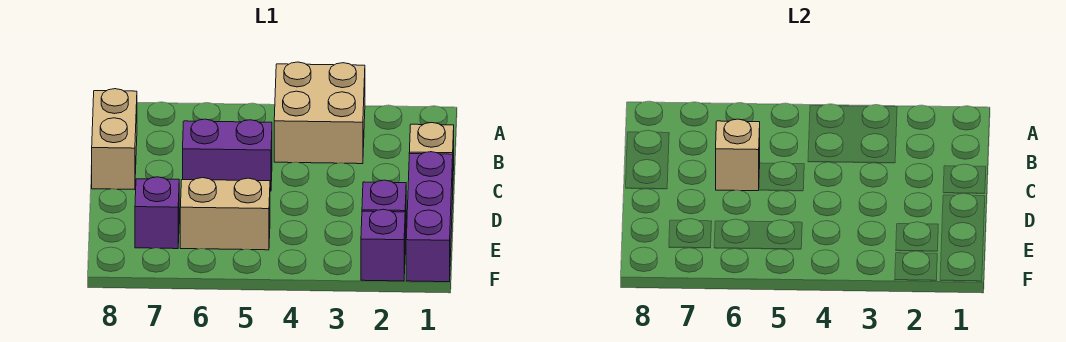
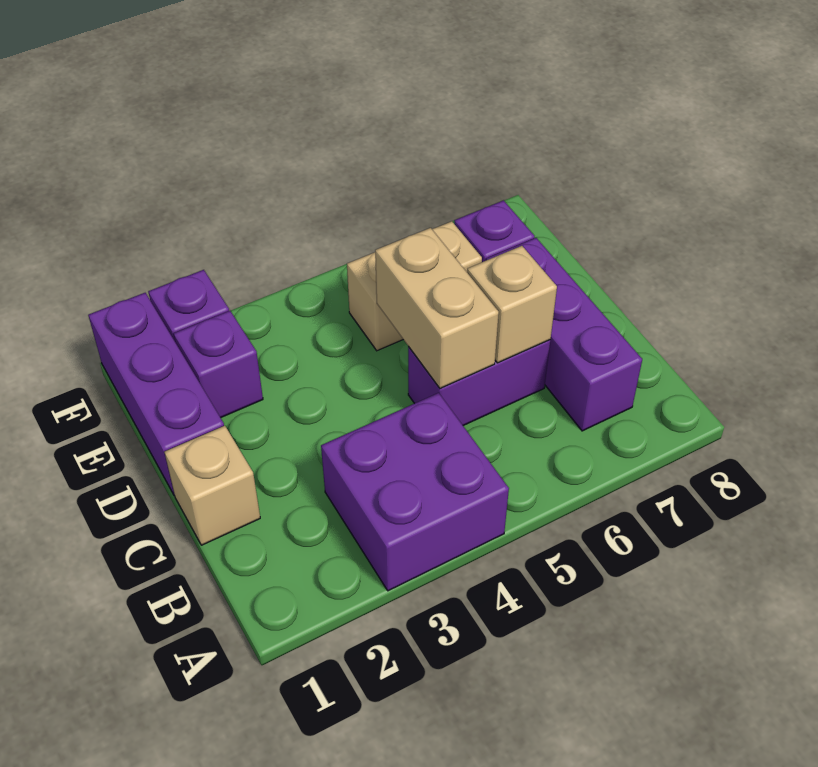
tan 2x2 brick [274,62,365,164] -> purple 2x2 brick [321,393,509,591]
none -> purple 1x3 brick [486,238,642,431]
tan 1x2 brick [92,89,137,190] -> tan 1x2 brick moved to [375,228,499,388]

